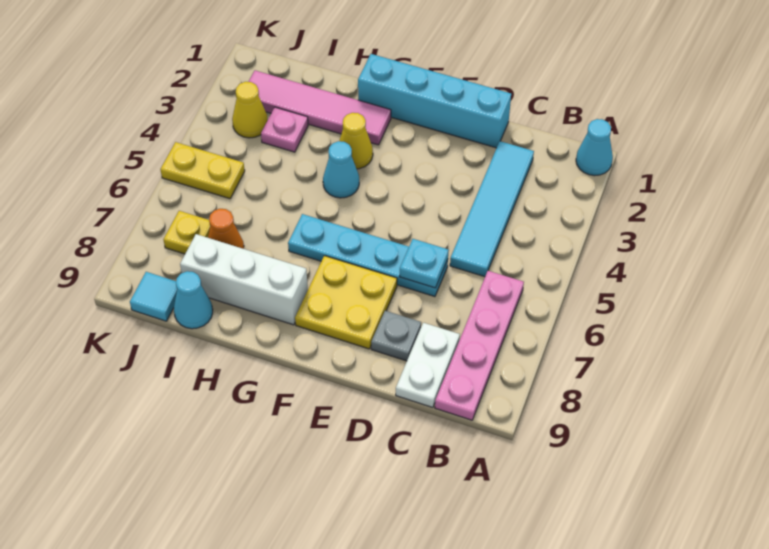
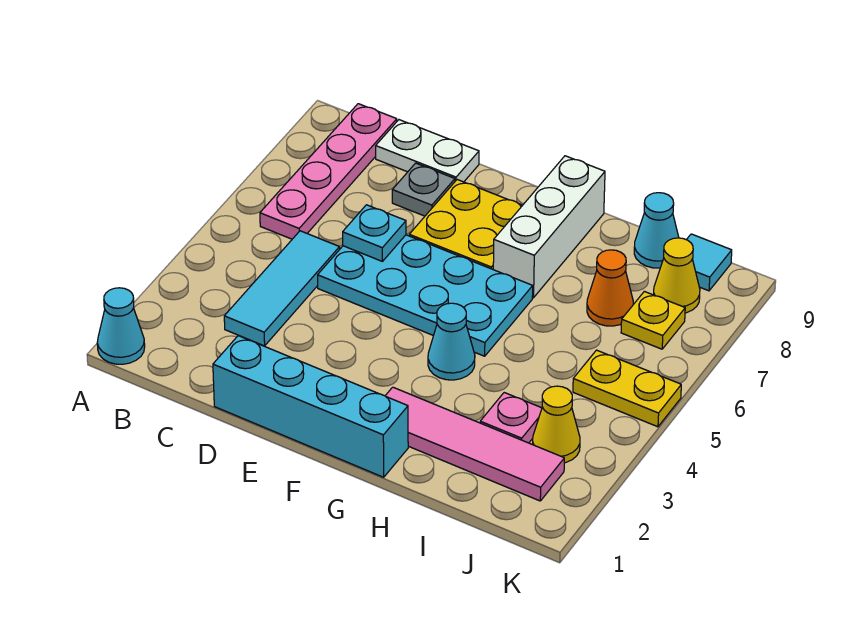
cyan 1x4 tile [450,141,534,277] -> cyan 1x3 tile [224,231,340,346]
white 1x2 plate [396,323,460,408] -> white 1x2 plate turned to [376,120,479,182]
cyan 1x4 plate [288,214,448,297] -> cyan 2x4 plate [318,235,533,356]
yellow 1x1 cone [339,113,373,169] -> yellow 1x1 cone moved to [654,238,700,313]
white 1x3 brick [180,234,308,325] -> white 1x3 brick turned to [493,156,605,298]

